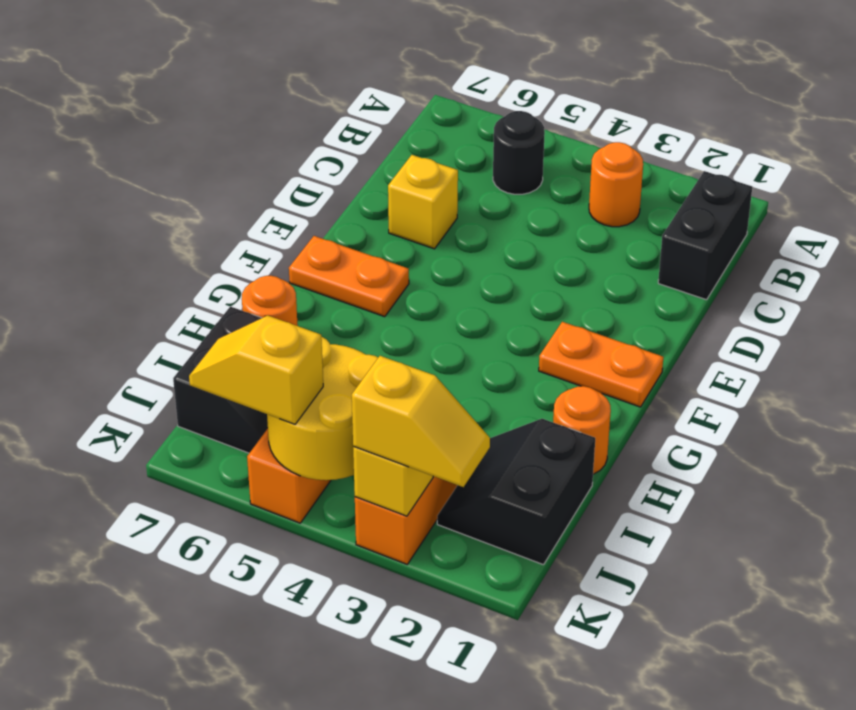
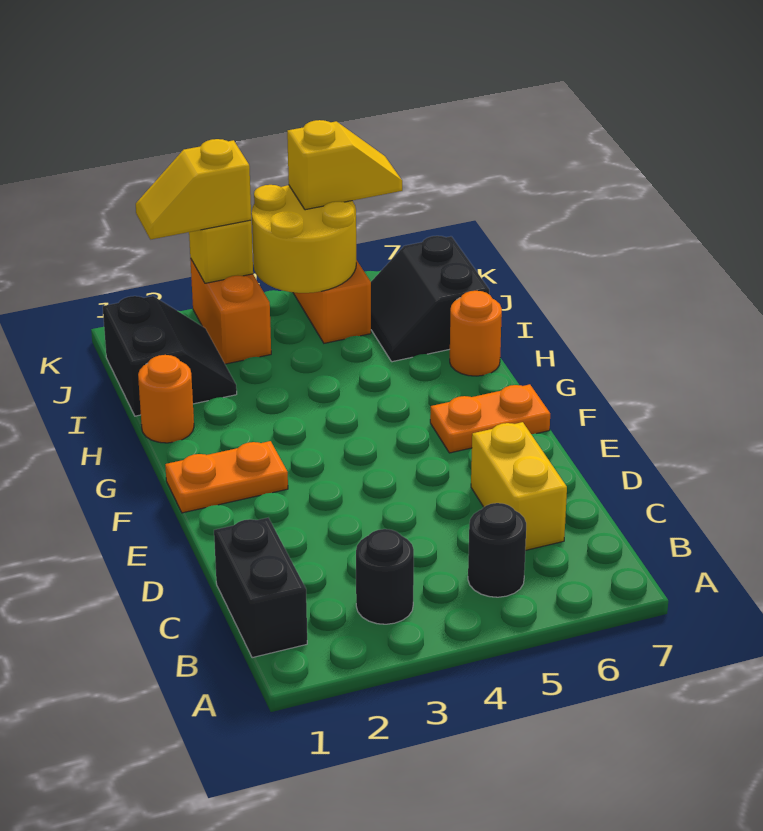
orange 1x1 round brick [589,142,643,227] -> black 1x1 round brick [356,529,414,624]
yellow 1x1 brick [388,155,458,249] -> yellow 1x2 brick [471,422,567,550]

